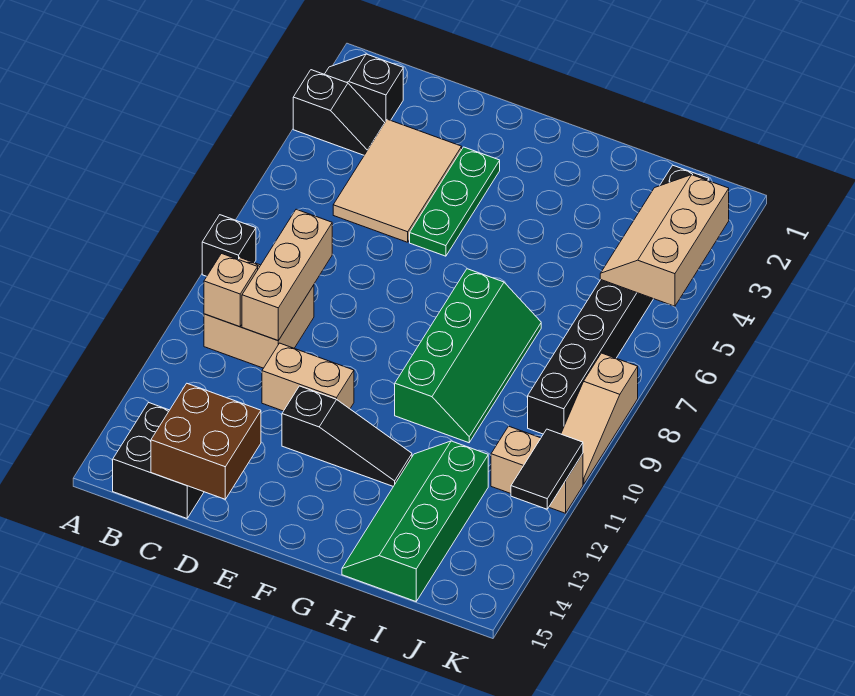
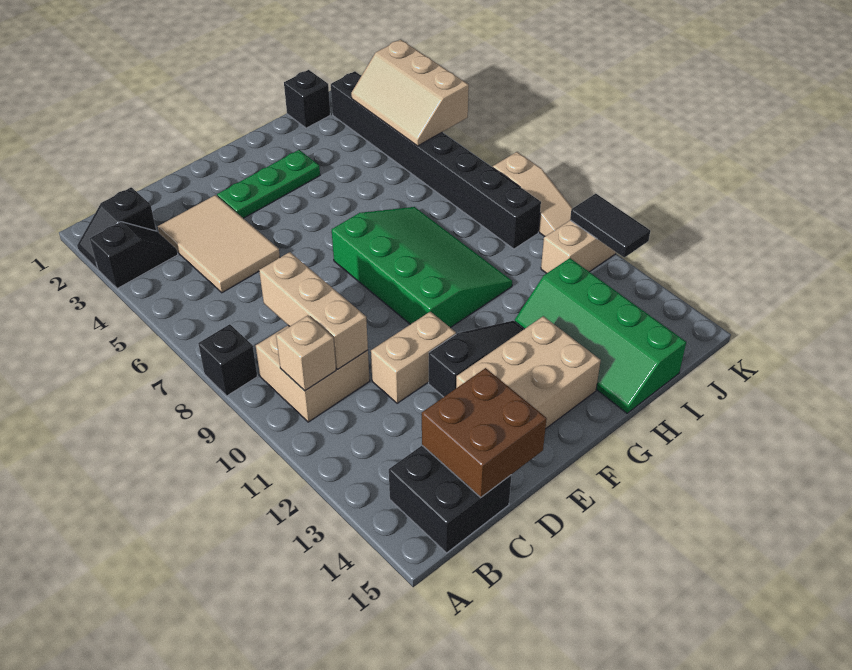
green 1x3 plate [410,147,500,256] -> green 1x3 plate turned to [217,150,320,218]
none -> tan 2x3 brick [456,316,601,428]
green 2x4 slope [395,269,541,443] -> green 3x4 slope [332,207,512,328]
none -> black 1x1 brick [284,70,330,128]

